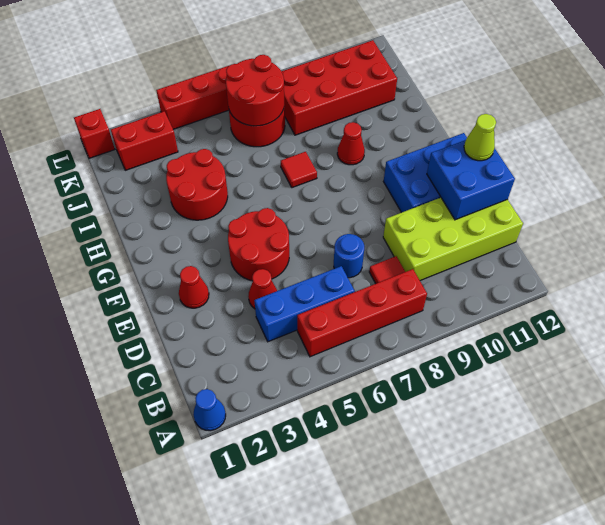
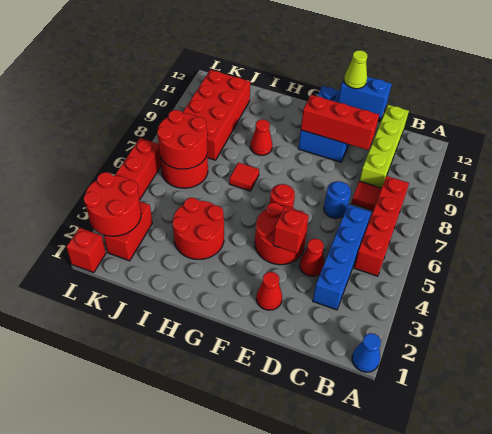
blue 1x3 brick [254,266,355,342] -> blue 1x4 brick [313,204,371,310]
lime 2x4 brick [383,198,523,281] -> lime 1x4 brick [360,105,409,188]
none -> red 1x3 brick [301,95,379,150]
blue 2x2 brick [427,140,515,220] -> blue 1x2 brick [338,77,392,118]
none -> red 1x1 brick [273,207,309,253]
none -> red 1x1 round brick [270,184,295,208]
none -> red 2x2 round brick [84,172,141,236]

